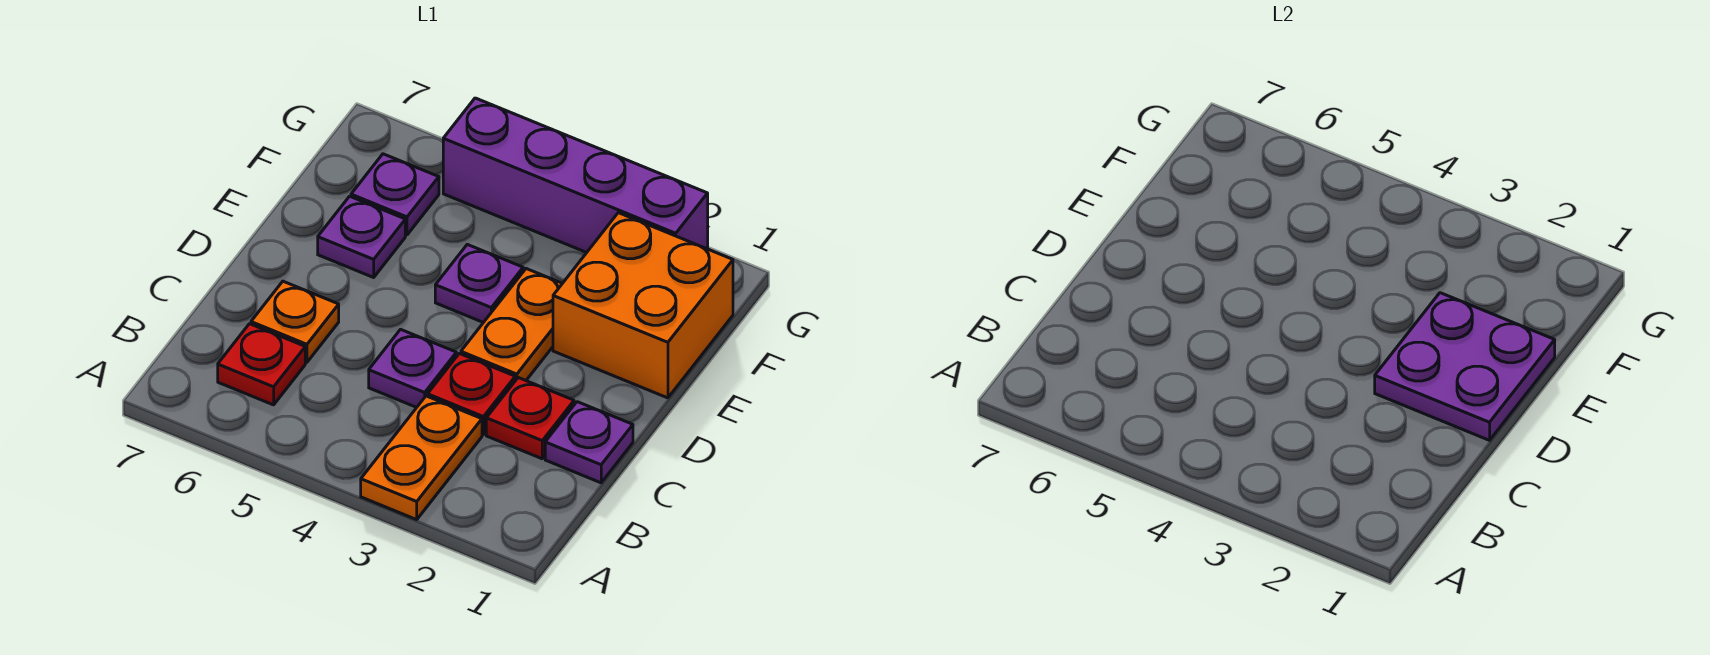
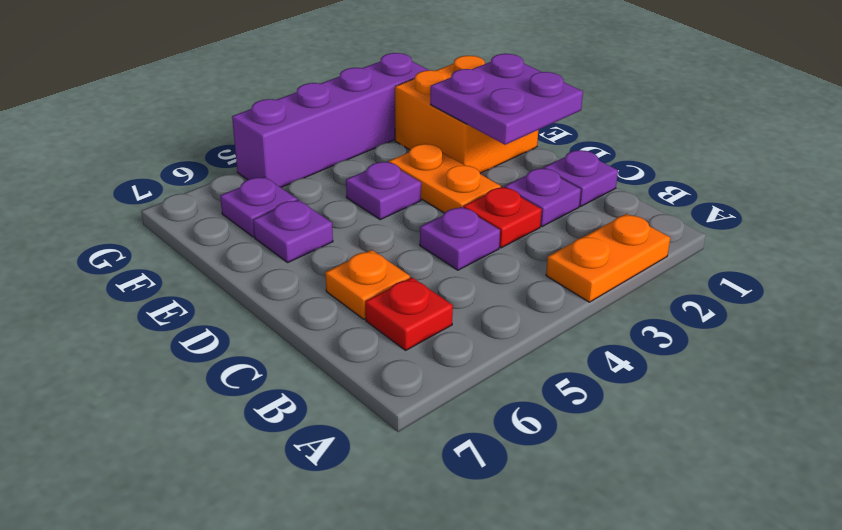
orange 1x2 plate [361,396,482,520] -> orange 1x2 plate turned to [546,214,670,302]
red 1x1 plate [486,378,574,459] -> purple 1x1 plate [505,168,581,227]

